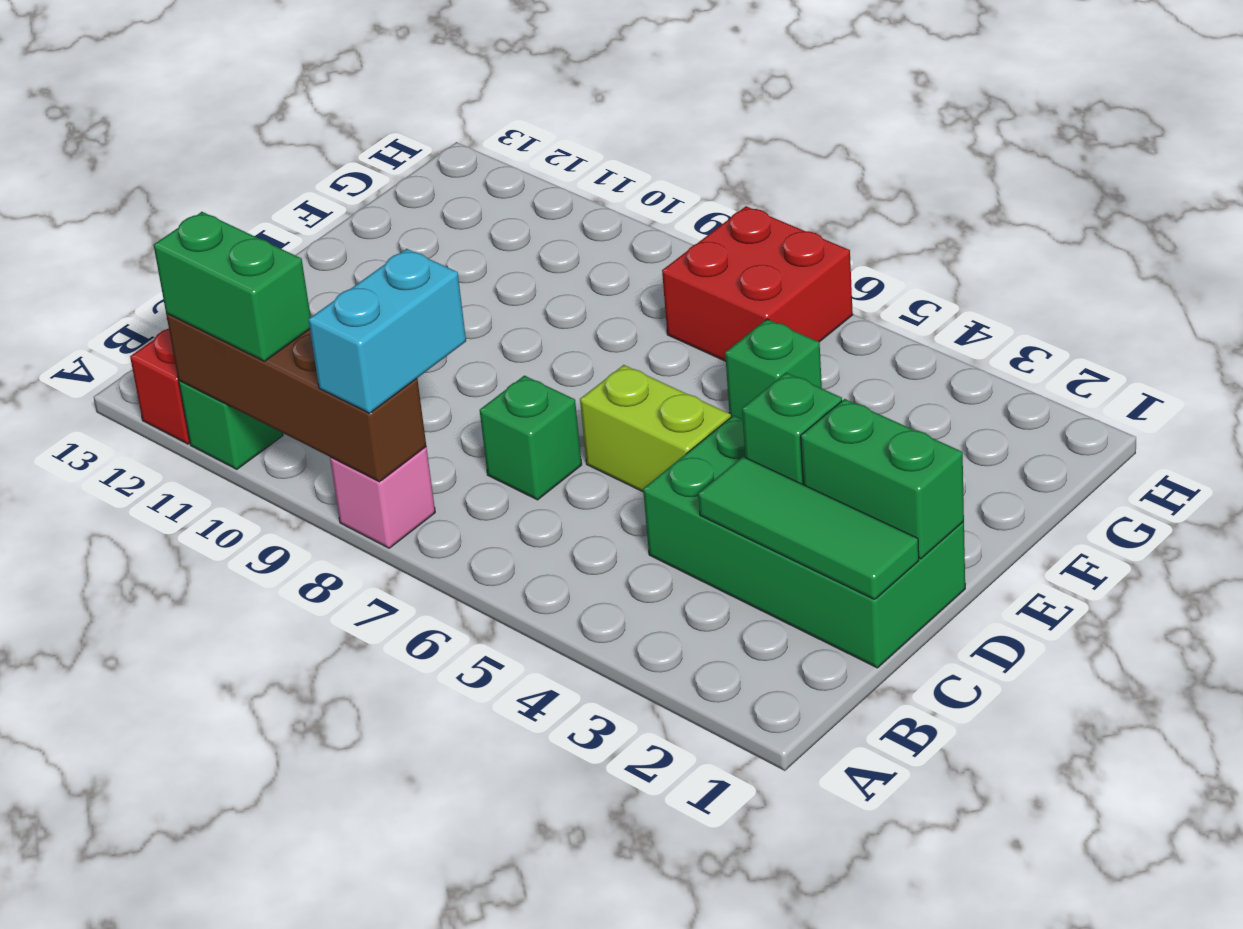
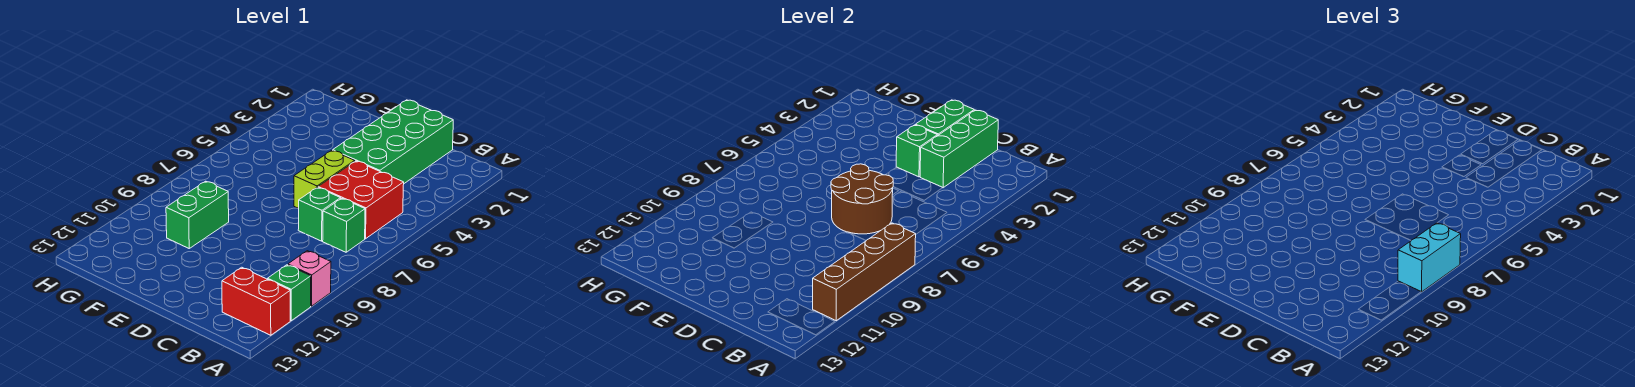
pink 1x1 brick [330,447,435,548] -> pink 1x1 brick moved to [288,251,331,306]
cyan 1x2 brick [308,249,466,413] -> cyan 1x2 brick turned to [1398,223,1461,292]
green 1x2 brick [154,212,311,361] -> green 1x2 brick moved to [166,181,229,248]
green 1x3 tile [698,457,919,599] -> green 1x3 brick [920,110,998,188]
none -> brown 2x2 round brick [831,164,893,234]
green 1x1 brick [725,319,822,420] -> green 1x1 brick moved to [323,198,365,252]
red 2x2 brick [662,206,853,361] -> red 2x2 brick moved to [318,161,404,239]

